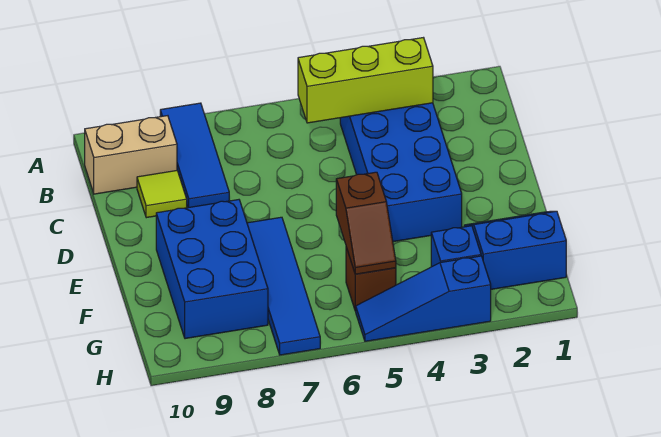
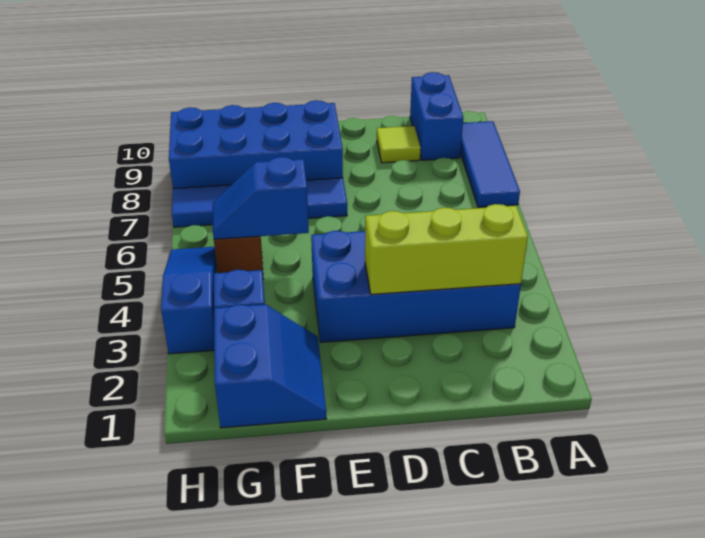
blue 1x3 tile [160,103,229,208] -> blue 1x3 tile turned to [460,121,520,207]
lime 1x3 brick [298,38,433,123] -> lime 1x3 brick turned to [365,204,528,295]
tan 1x2 brick [85,116,177,194] -> blue 1x2 brick [410,72,463,160]
blue 2x3 brick [156,200,268,339] -> blue 2x4 brick [169,100,343,188]
brown 1x2 slope [336,172,396,274] -> blue 1x2 slope [213,157,309,239]

